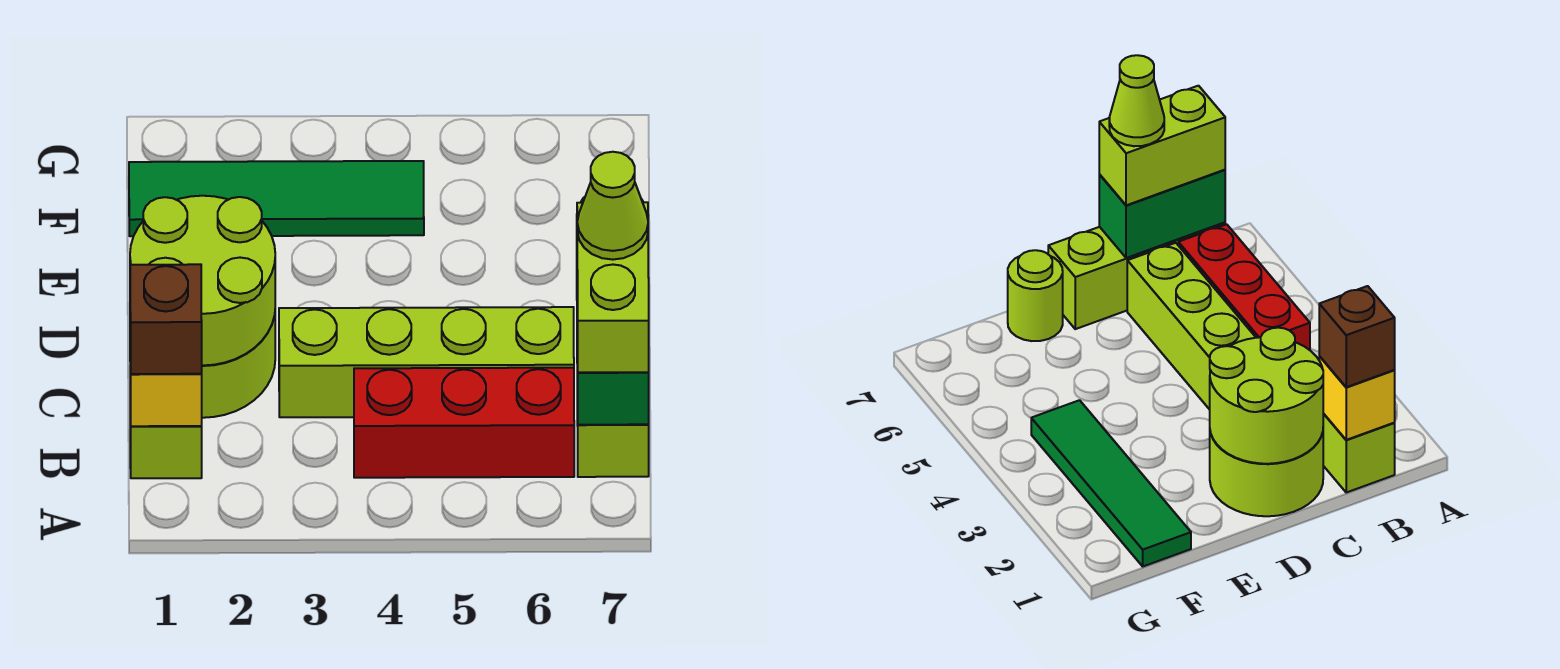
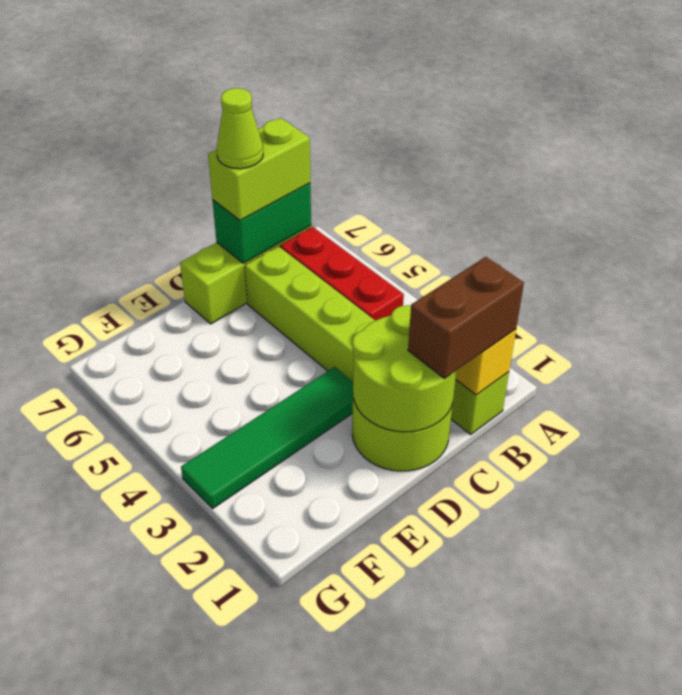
brown 1x1 brick [130,264,202,374] -> brown 1x2 brick [408,257,524,378]
lime 1x1 round brick [1008,250,1063,341] -> none
green 1x4 tile [129,161,424,236] -> green 1x4 tile turned to [181,367,353,508]

